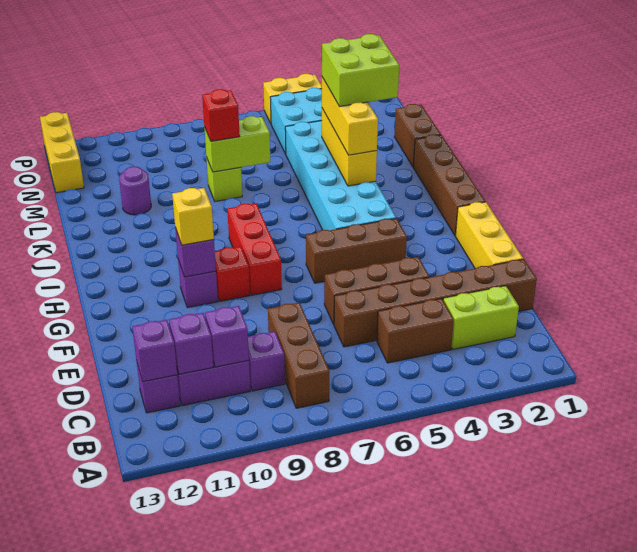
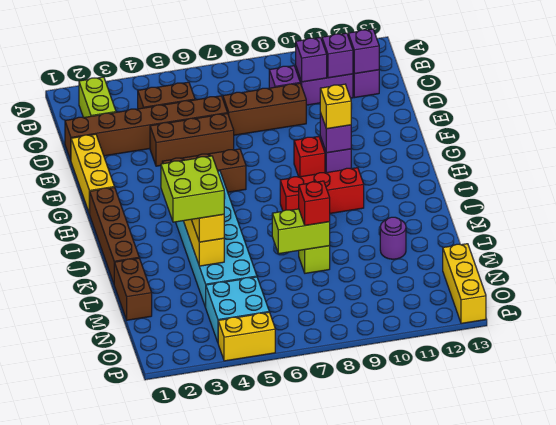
brown 1x3 brick [268,302,329,408] -> brown 1x3 brick turned to [223,83,306,135]
lime 1x2 brick [443,286,519,349] -> lime 1x2 brick turned to [79,77,116,118]
red 1x3 brick [227,203,282,295] -> red 1x3 brick turned to [280,168,364,213]

